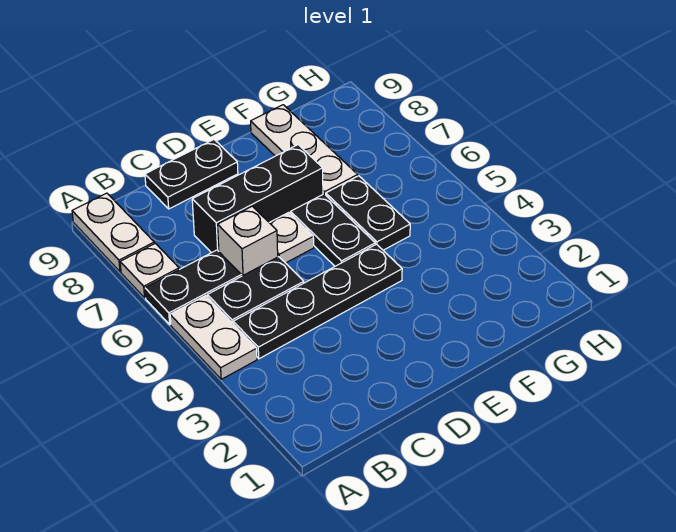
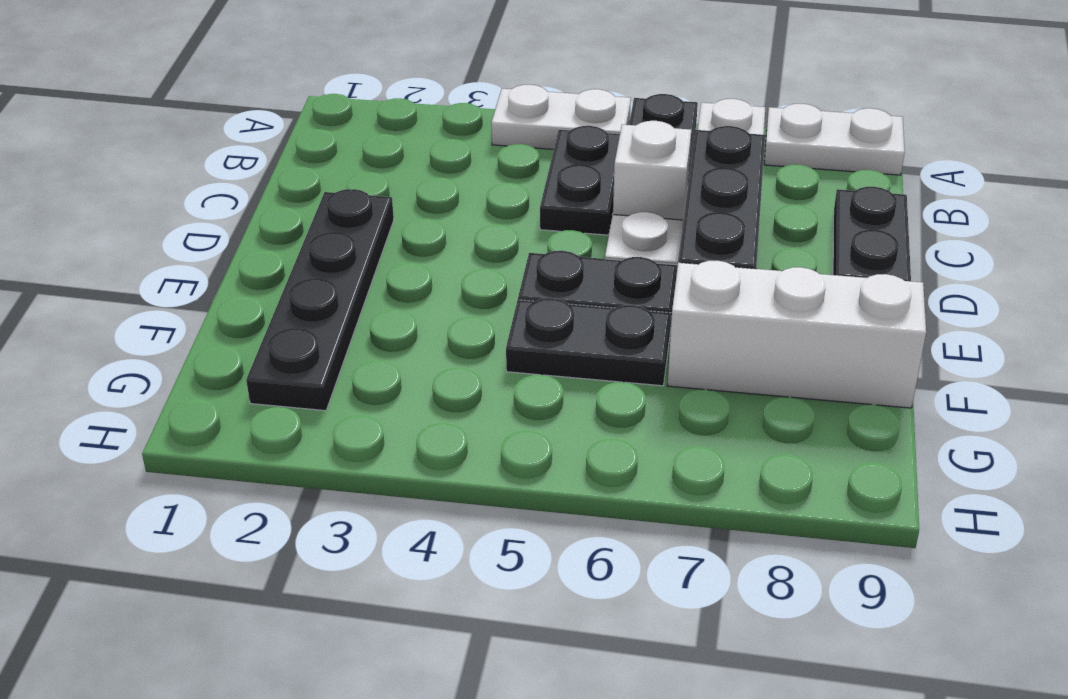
black 1x4 plate [233,244,402,359] -> black 1x4 plate moved to [246,189,394,411]
white 1x3 plate [251,105,358,195] -> white 1x3 brick [667,261,926,408]

